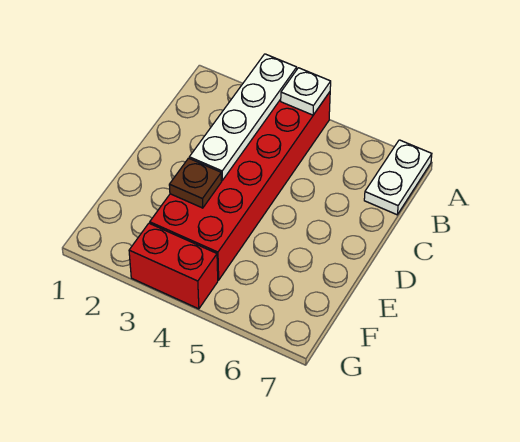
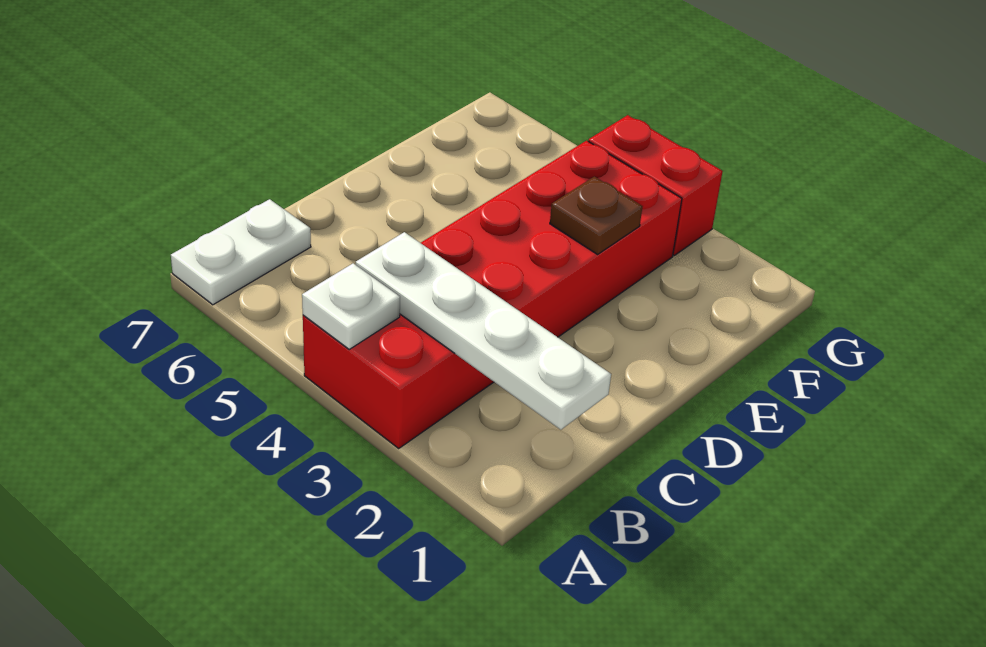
white 1x4 plate [189,54,297,180] -> white 1x4 plate turned to [356,232,611,430]

